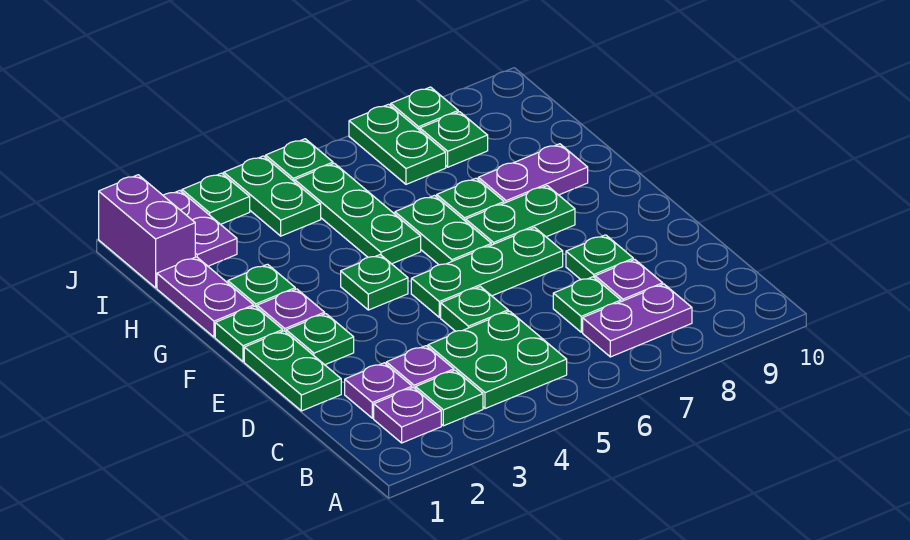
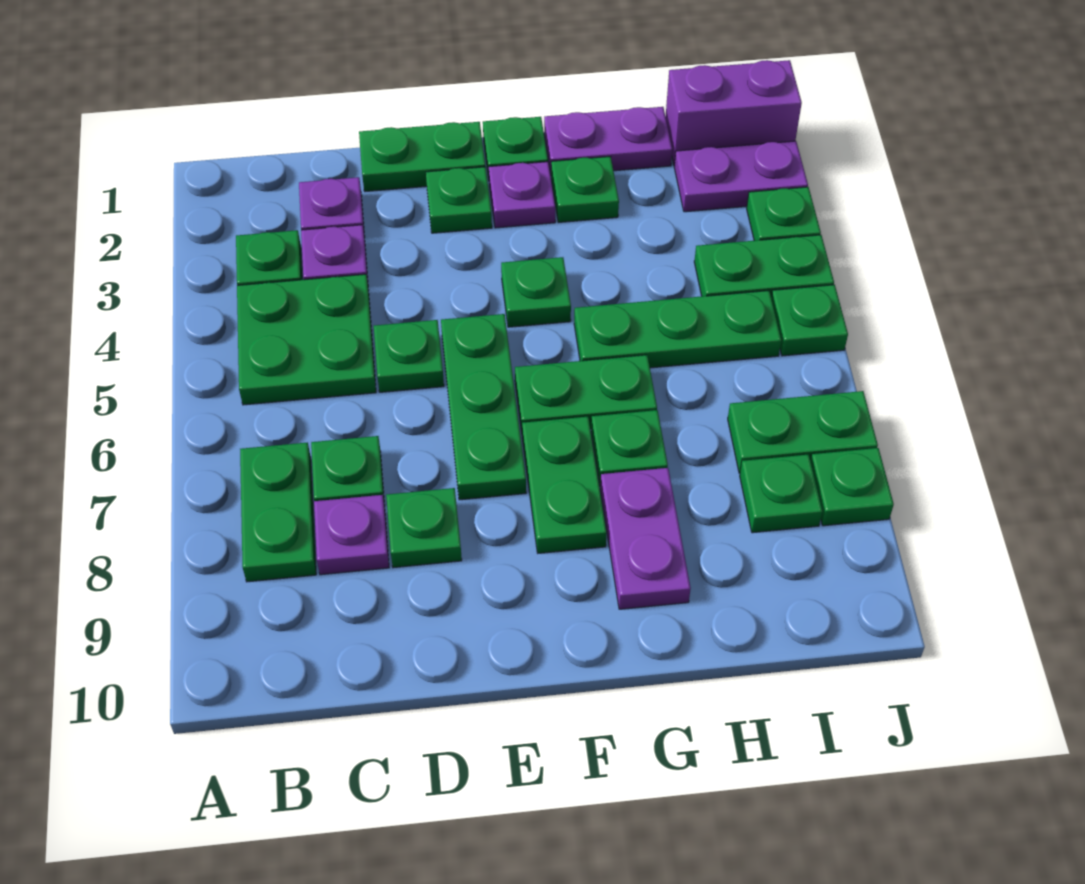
purple 1x1 plate [374,388,441,443] -> none
purple 1x2 plate [583,284,692,357] -> green 1x2 plate [240,443,316,582]

